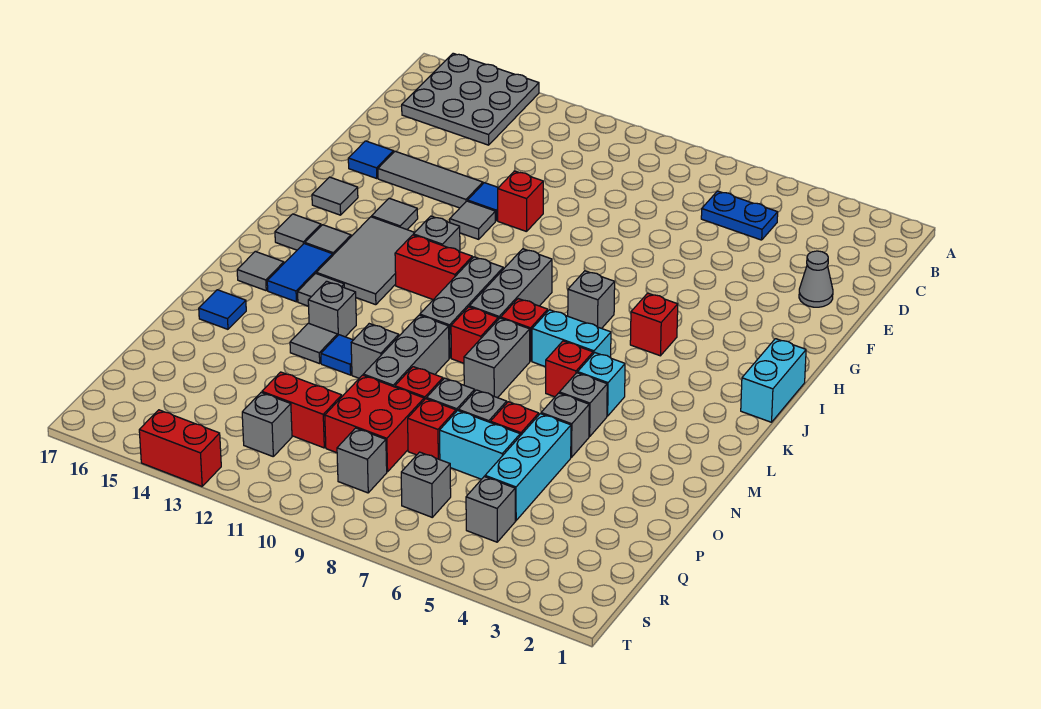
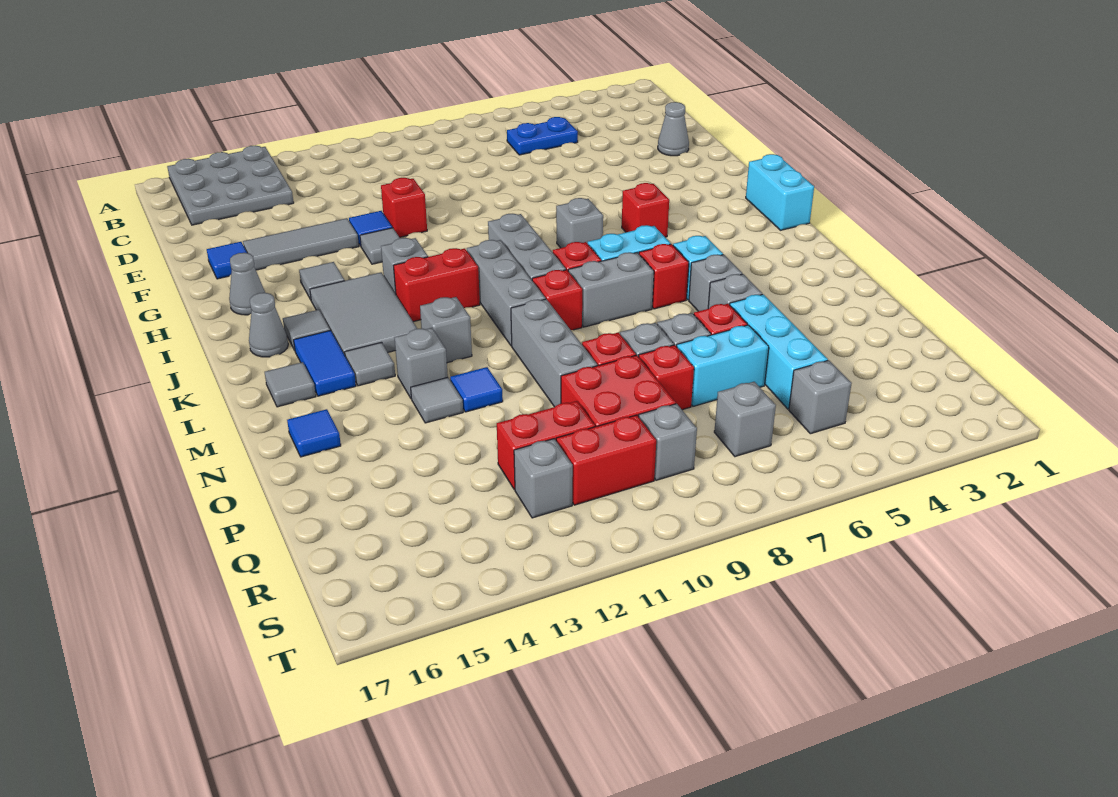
grey 1x1 tile [312,177,358,215] -> grey 1x1 cone [229,253,265,315]
grey 1x1 tile [275,214,321,250] -> grey 1x1 cone [249,293,288,357]
grey 1x2 brick [464,318,530,398] -> grey 1x2 brick turned to [568,252,654,327]
grey 1x1 brick [351,324,399,378] -> grey 1x1 brick moved to [420,297,472,363]
red 1x2 brick [139,410,221,486] -> red 1x2 brick moved to [556,415,656,505]

